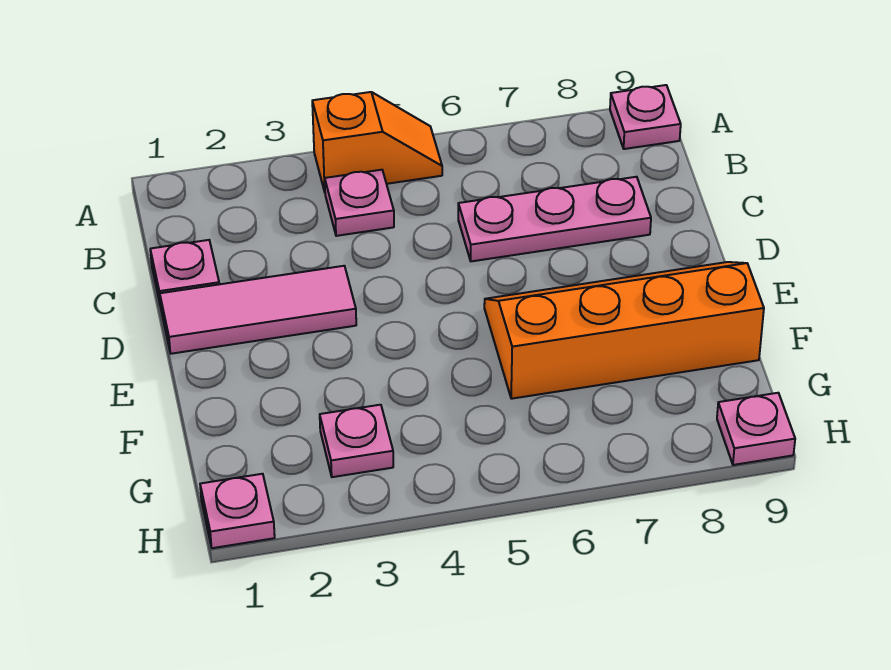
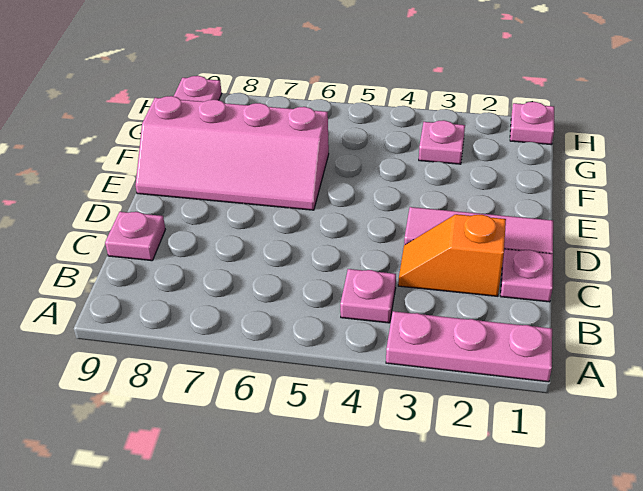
orange 1x2 slope [312,92,442,192] -> orange 1x2 slope moved to [398,214,506,296]
pink 1x1 plate [610,85,681,149] -> pink 1x1 plate moved to [105,212,165,261]
pink 1x3 plate [458,177,651,261] -> pink 1x3 plate moved to [386,311,552,382]
orange 2x4 slope [484,262,764,399] -> pink 2x4 slope [135,96,329,210]

